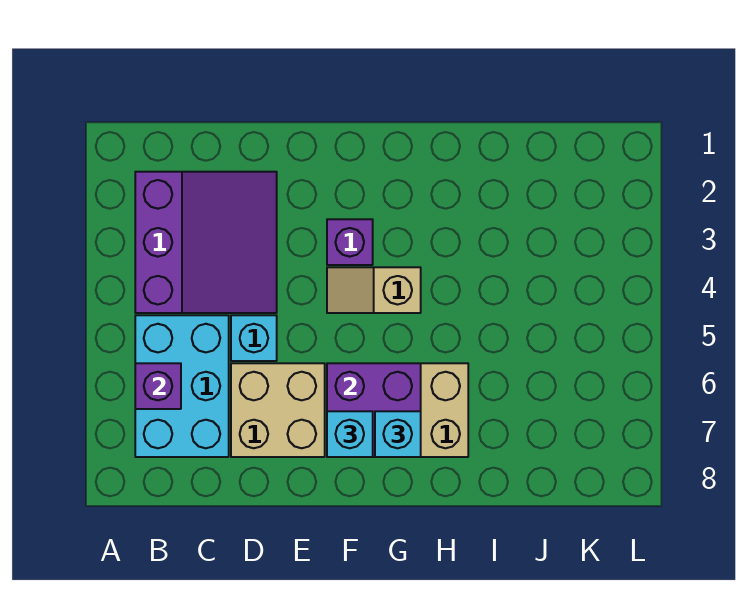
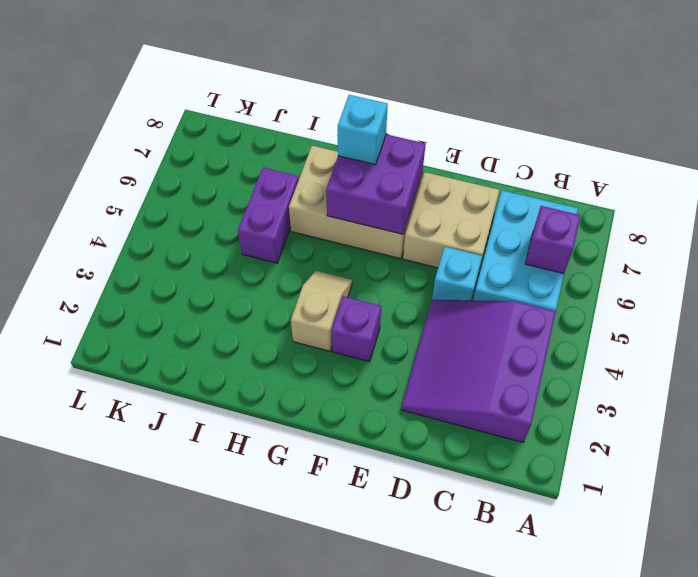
tan 1x2 slope [327,267,421,313] -> tan 1x2 slope turned to [291,271,352,351]
cyan 1x1 brick [327,411,373,457] -> none
none -> purple 1x2 brick [238,167,299,263]

